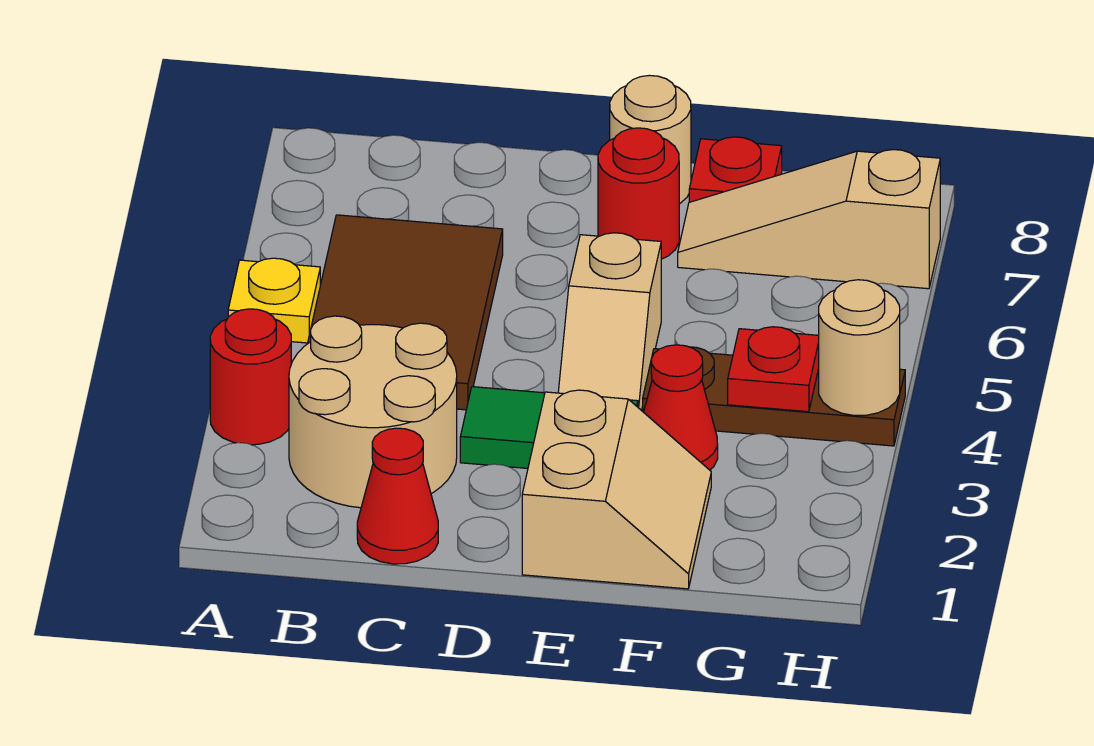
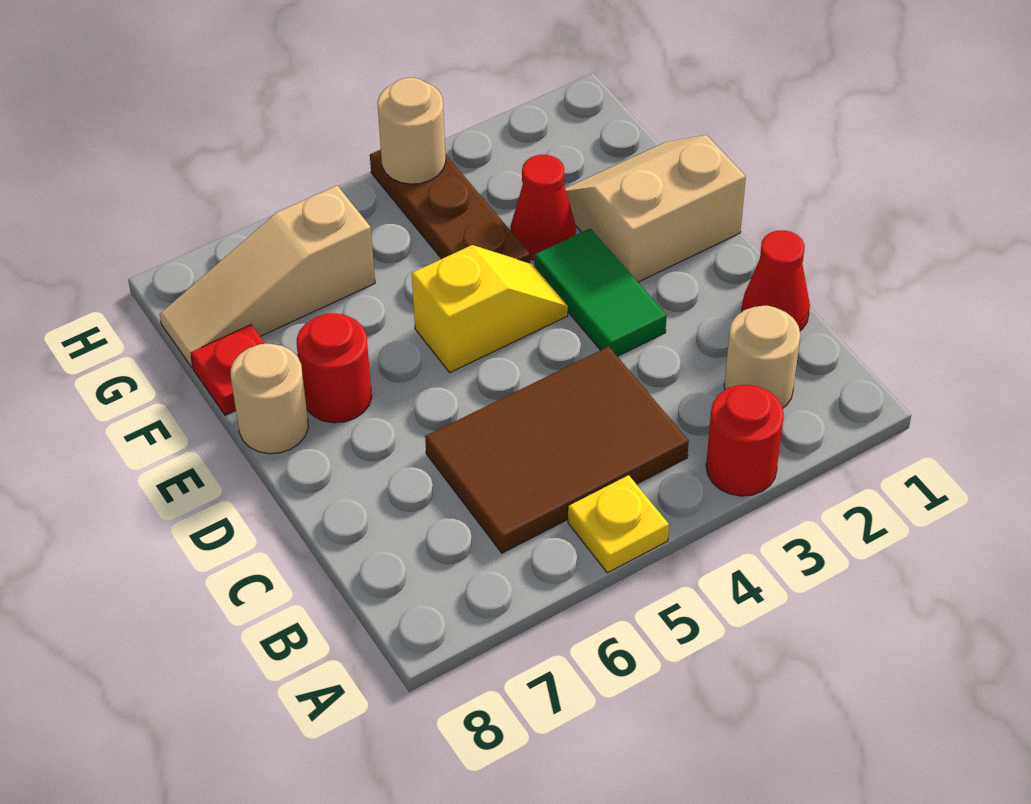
tan 2x2 round brick [289,316,457,508] -> tan 1x1 round brick [724,306,800,408]
tan 1x2 slope [558,233,661,411] -> yellow 1x2 slope [412,245,568,372]
tan 1x3 slope [678,150,940,289] -> tan 1x3 slope turned to [160,186,375,368]
red 1x1 plate [728,327,819,412] -> none

